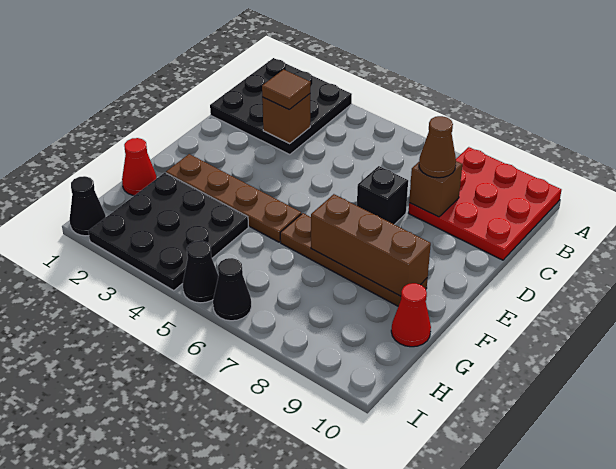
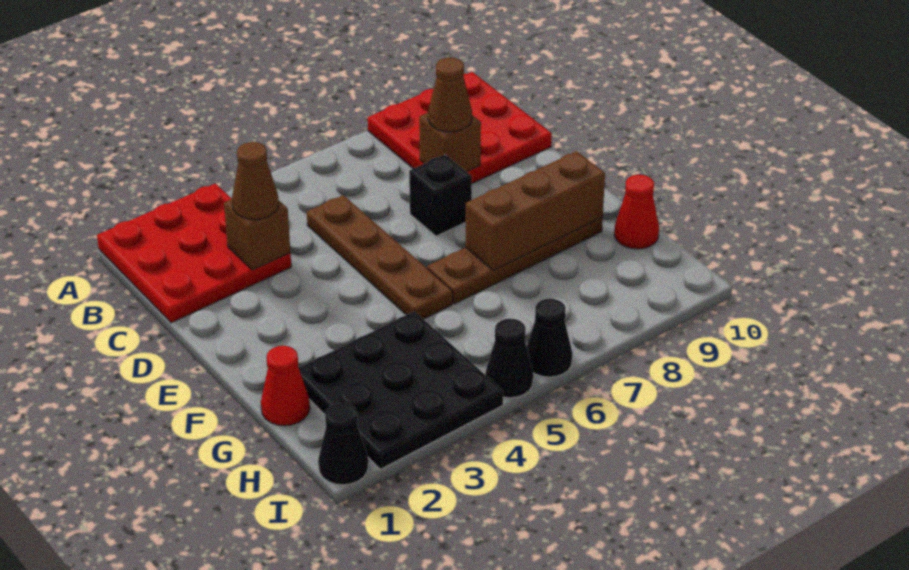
black 3x3 plate [210,58,352,155] -> red 3x3 plate [97,184,291,323]
brown 1x1 tile [262,70,311,110] -> brown 1x1 cone [232,142,279,219]
brown 1x4 plate [166,154,301,242] -> brown 1x4 plate turned to [307,195,453,319]

